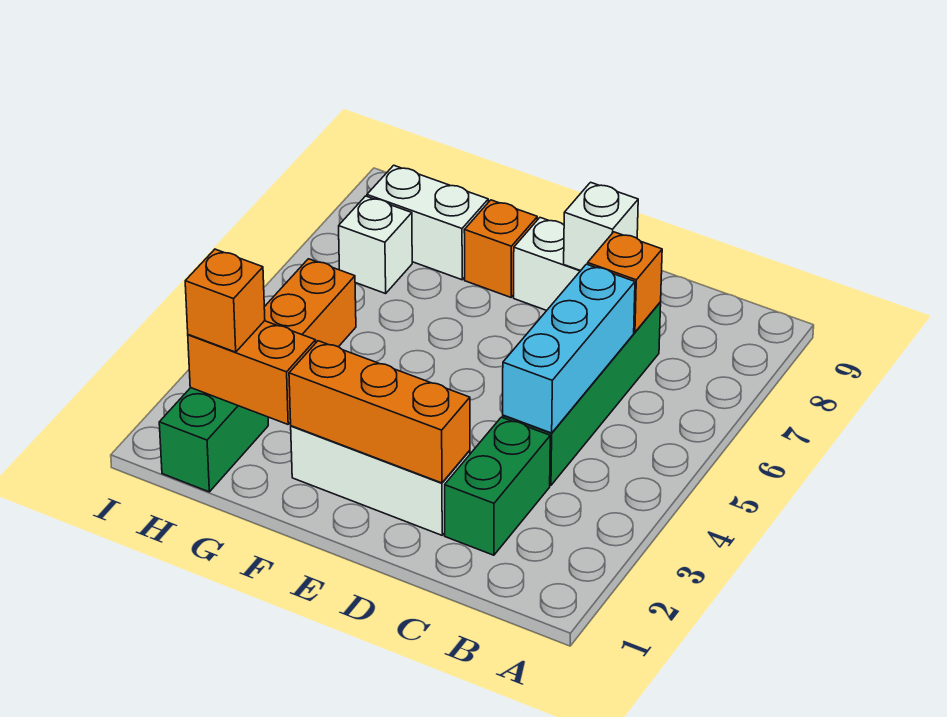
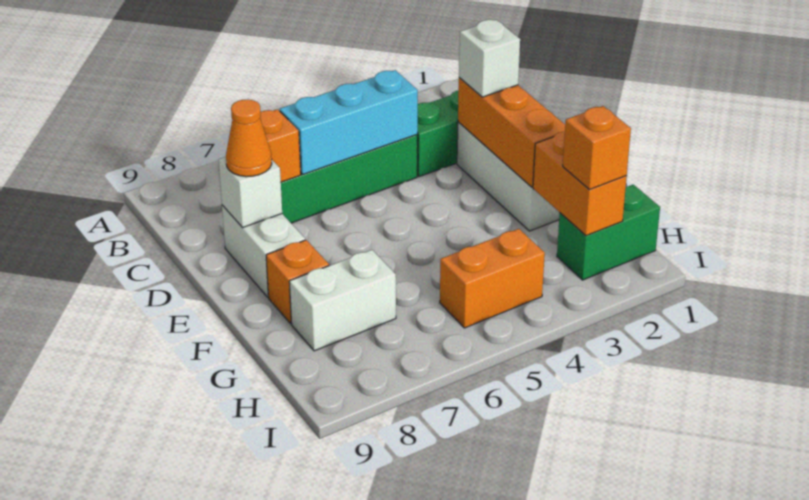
none -> orange 1x1 cone [226,100,272,177]
white 1x2 brick [367,165,488,280] -> white 1x2 brick turned to [289,250,396,351]
white 1x1 brick [339,196,412,294] -> white 1x1 brick moved to [459,20,520,97]

